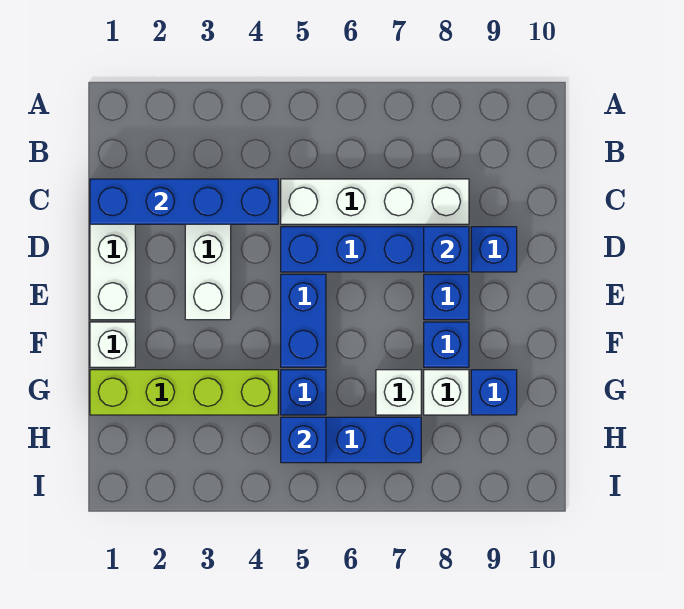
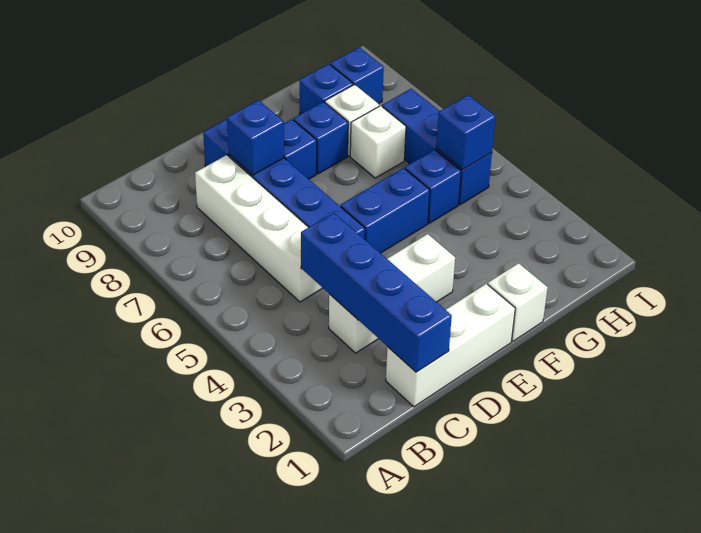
lime 1x4 brick [90,370,278,415] -> none
none -> blue 1x1 brick [330,47,384,104]

